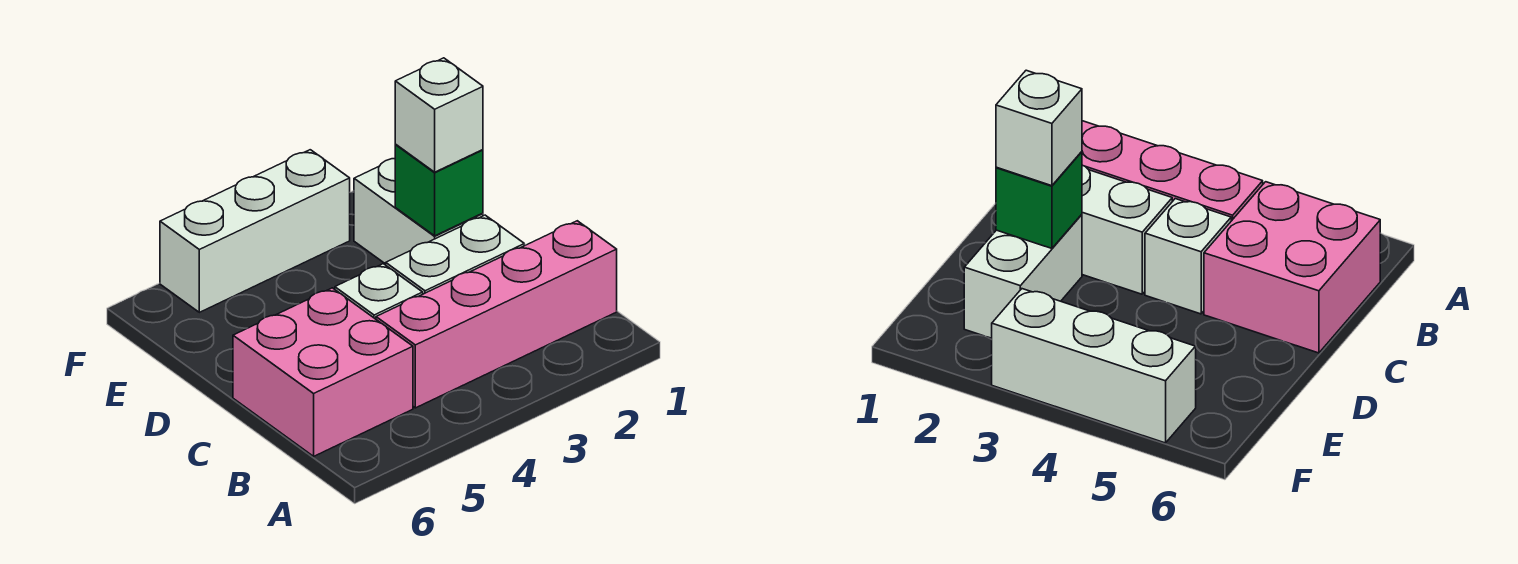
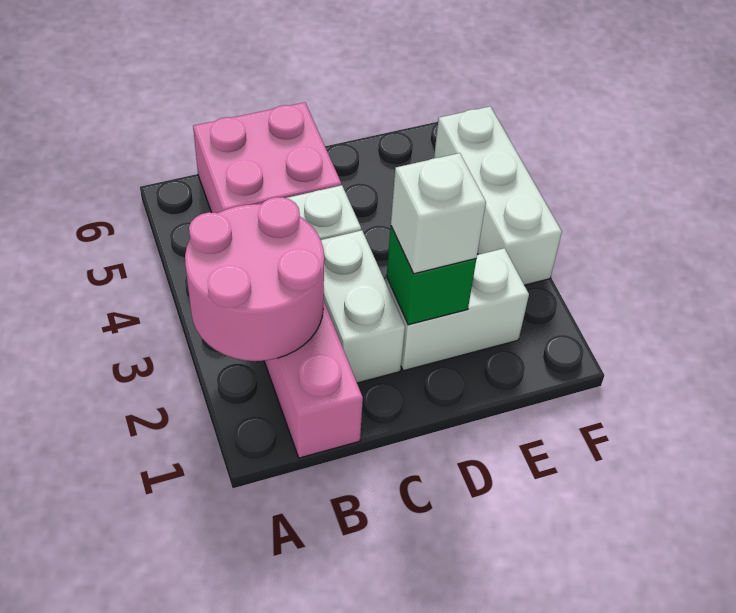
none -> pink 2x2 round brick [185,197,324,361]

